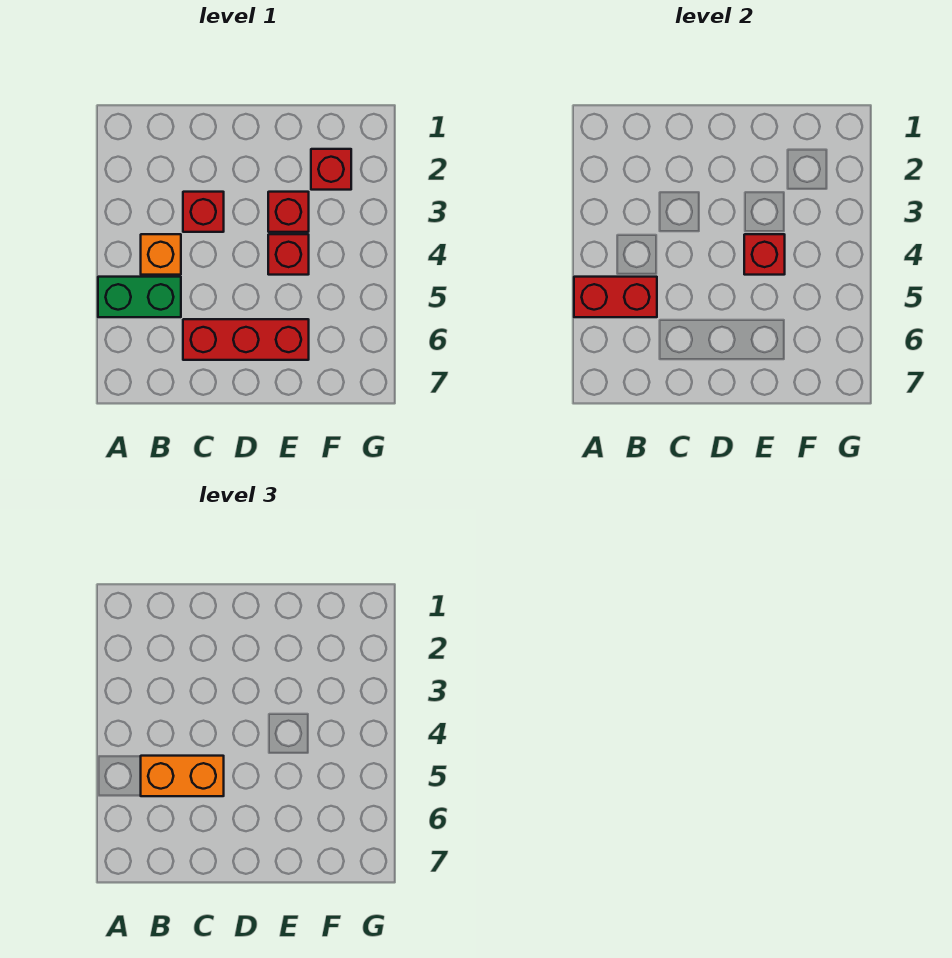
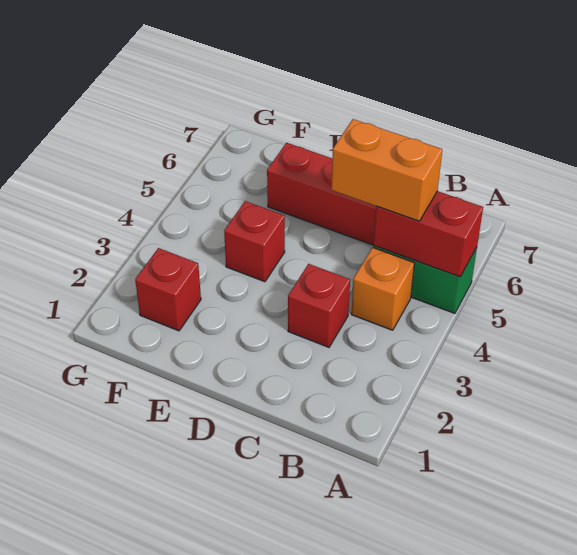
red 1x1 brick [268,192,309,232] -> none
red 1x1 brick [744,234,785,275] -> none

